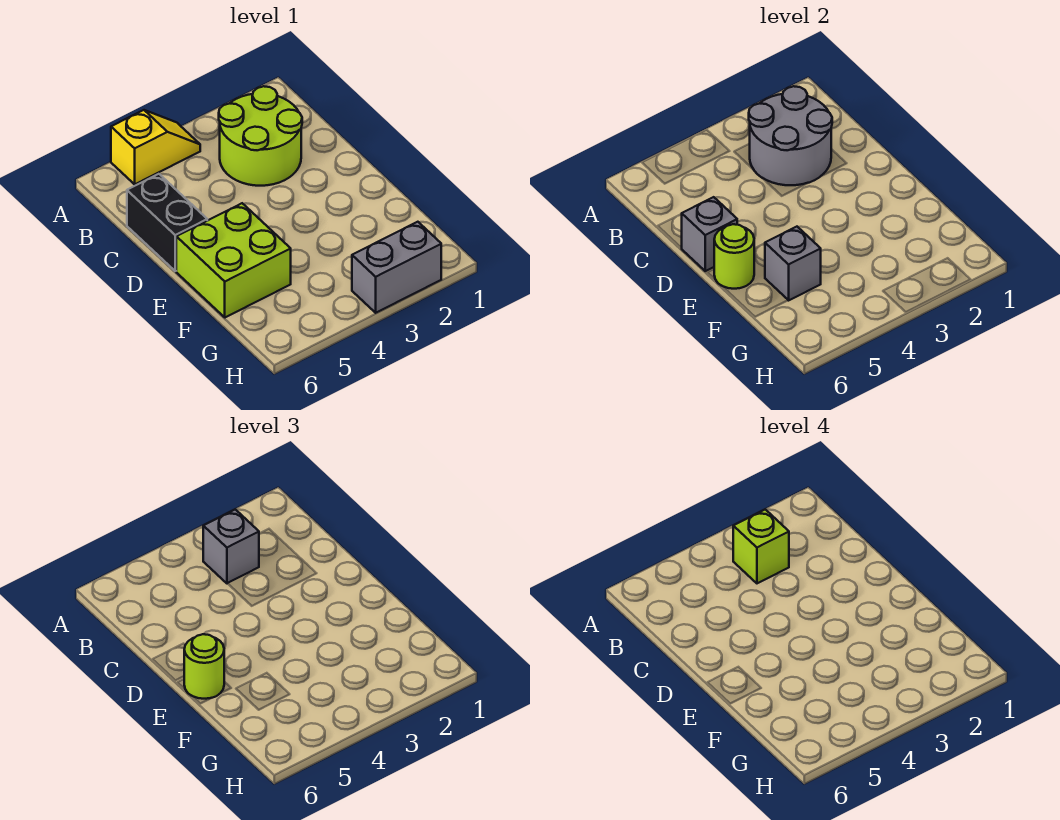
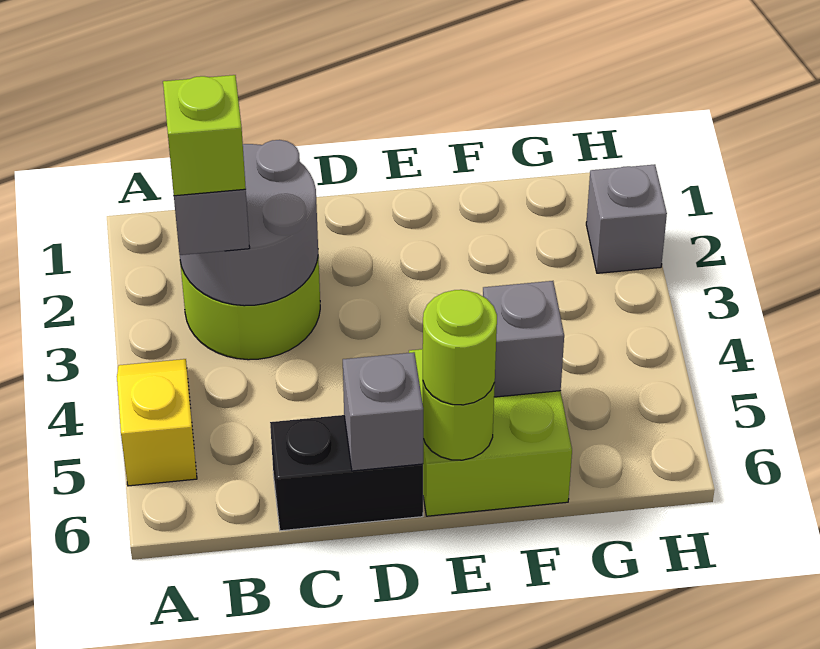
grey 1x2 brick [352,222,441,313] -> grey 1x1 brick [586,164,667,273]

